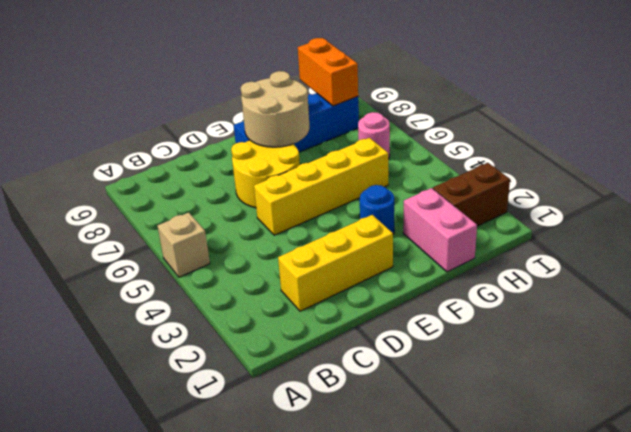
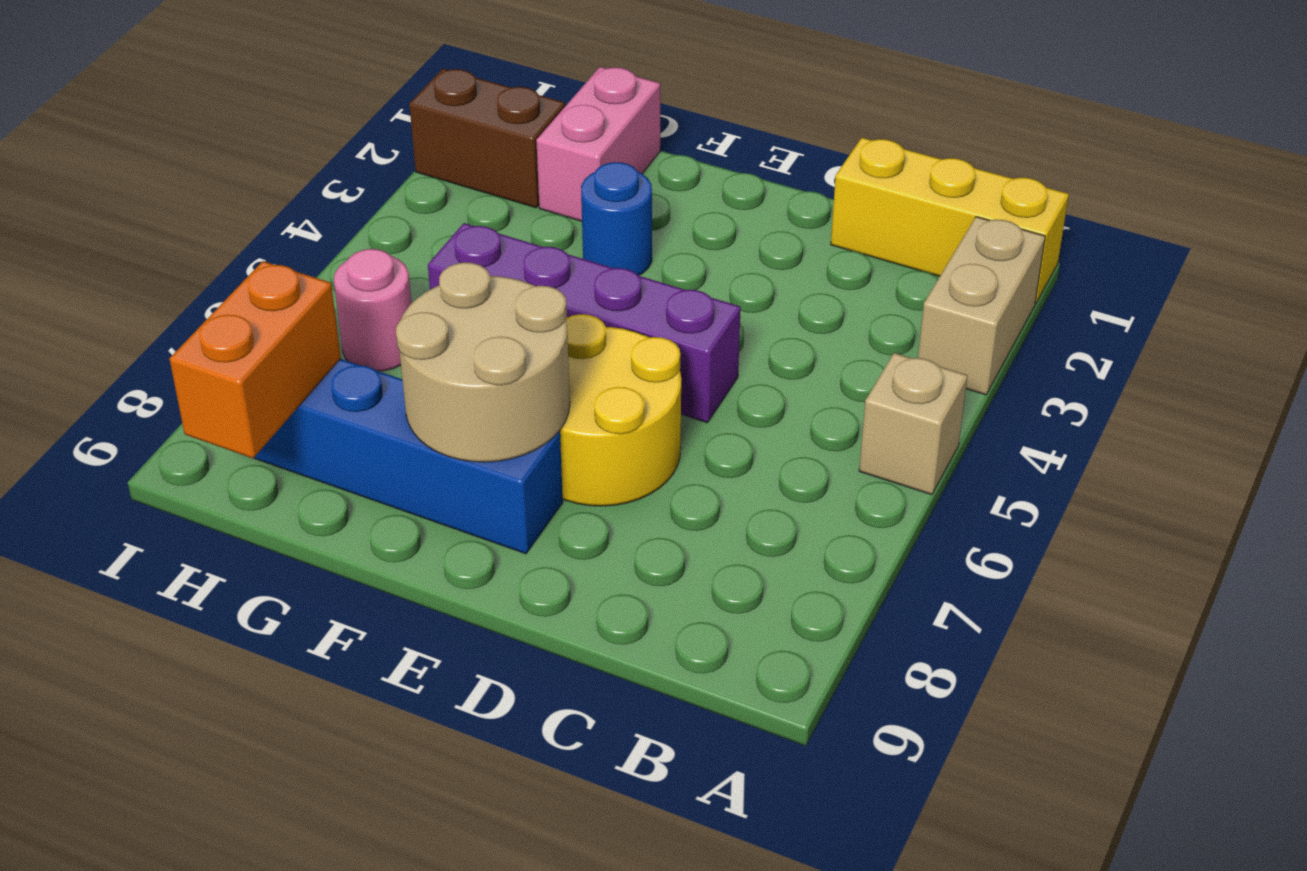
none -> tan 1x2 brick [918,217,1045,395]
yellow 1x3 brick [278,215,393,311] -> yellow 1x3 brick moved to [831,138,1069,304]
yellow 1x4 brick [254,138,388,235] -> purple 1x4 brick [428,223,741,423]

